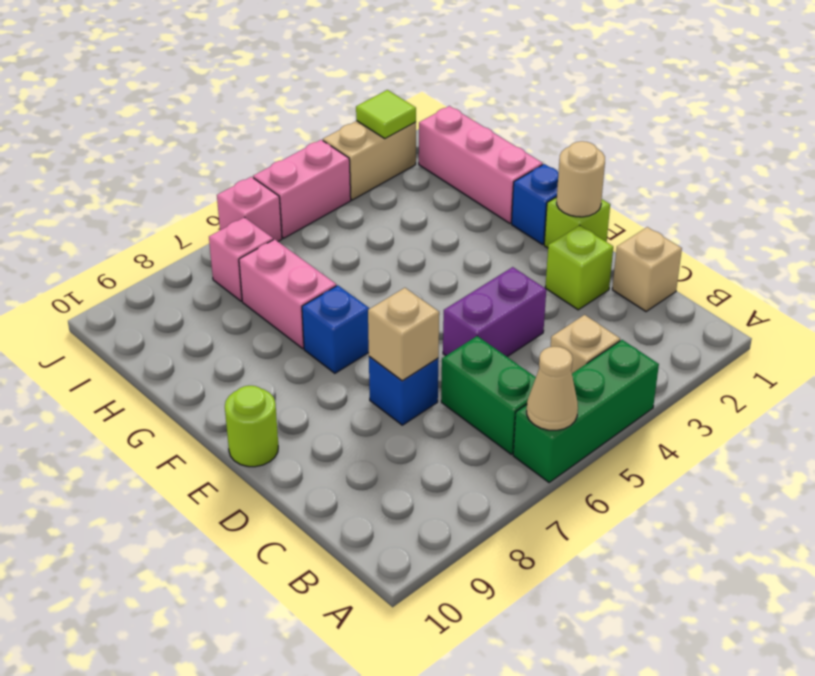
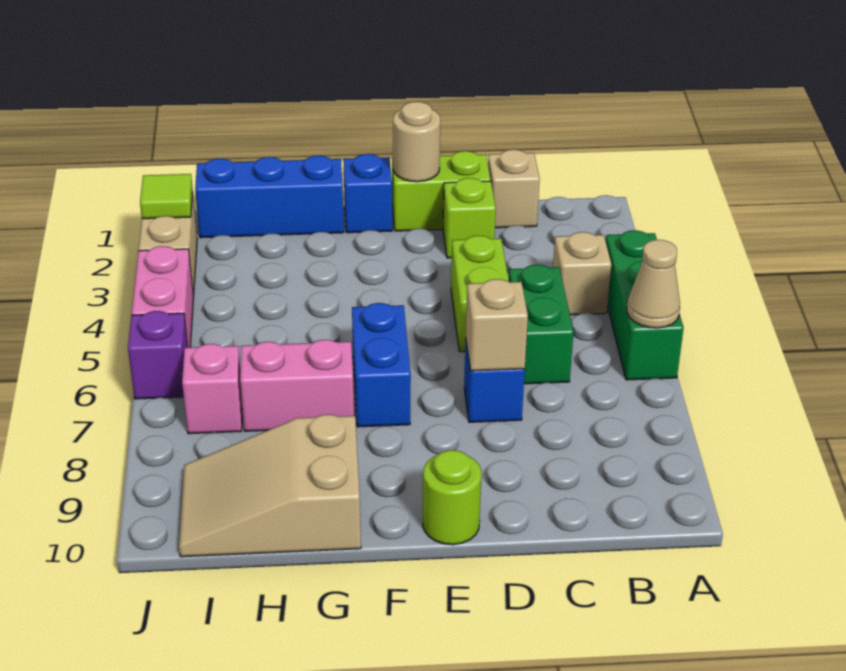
green 1x2 brick [441,336,536,454] -> green 1x2 brick turned to [509,265,574,384]
purple 1x2 brick [443,267,546,356] -> lime 1x2 brick [451,236,509,352]
lime 1x1 brick [544,197,610,248] -> lime 1x2 brick [392,151,491,231]
blue 1x1 brick [302,285,369,373] -> blue 1x2 brick [352,303,411,427]
pink 1x3 brick [419,106,543,223] -> blue 1x3 brick [195,156,344,238]
none -> tan 2x3 slope [179,415,361,557]
pink 1x1 brick [217,177,282,241] -> purple 1x1 brick [128,311,188,399]

